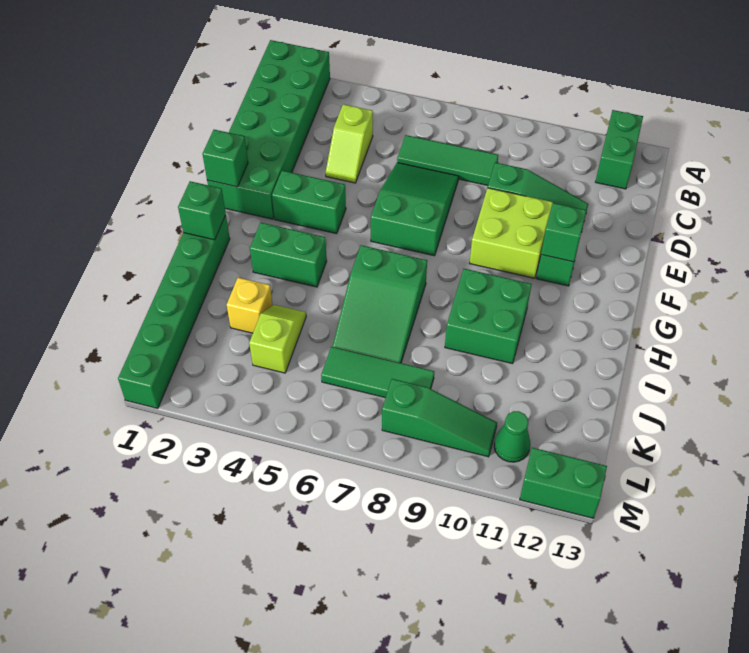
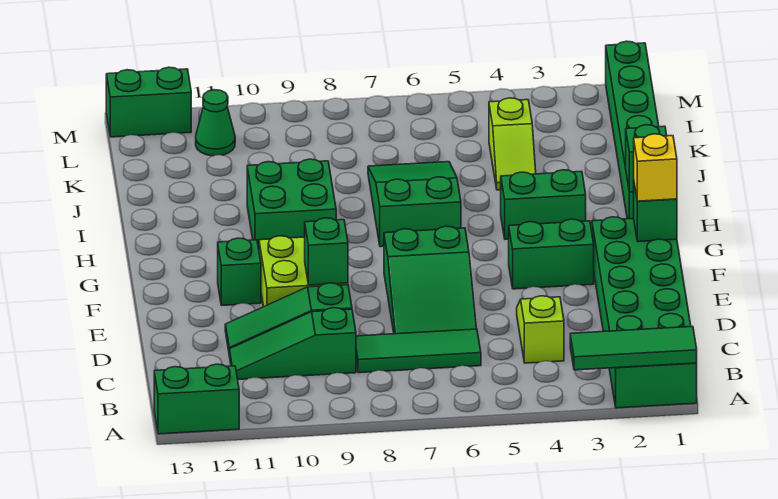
green 1x2 brick [595,110,643,189] -> green 1x2 brick turned to [154,364,239,434]
green 1x1 brick [541,203,586,262] -> green 1x1 brick moved to [305,218,348,285]
yellow 1x1 brick [227,278,273,333] -> yellow 1x1 brick moved to [634,134,677,201]
green 1x3 tile [321,347,434,398] -> green 1x3 tile moved to [570,326,697,370]
green 1x3 slope [382,379,497,457] -> green 1x3 slope moved to [229,308,356,379]

